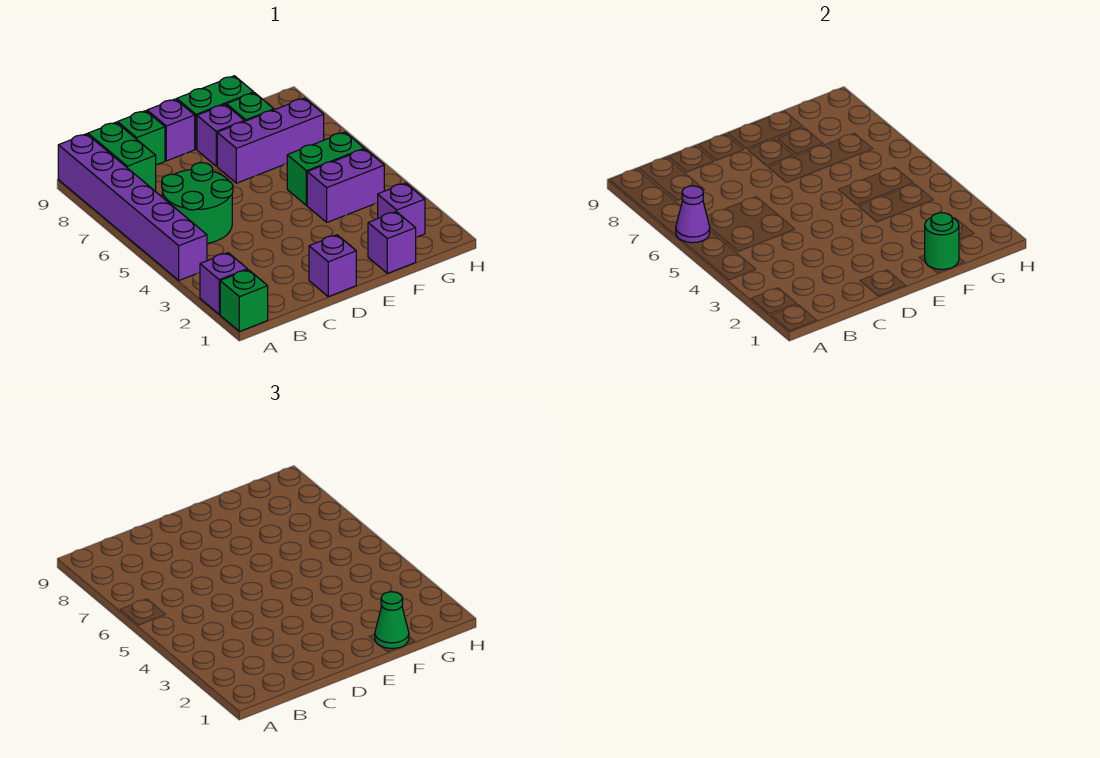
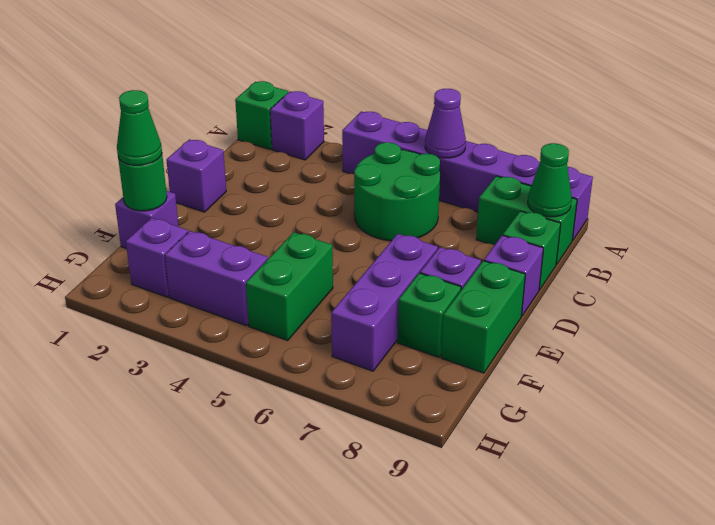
none -> green 1x1 cone [528,143,572,217]
purple 1x2 brick [307,149,384,222] -> purple 1x2 brick turned to [165,231,268,326]

